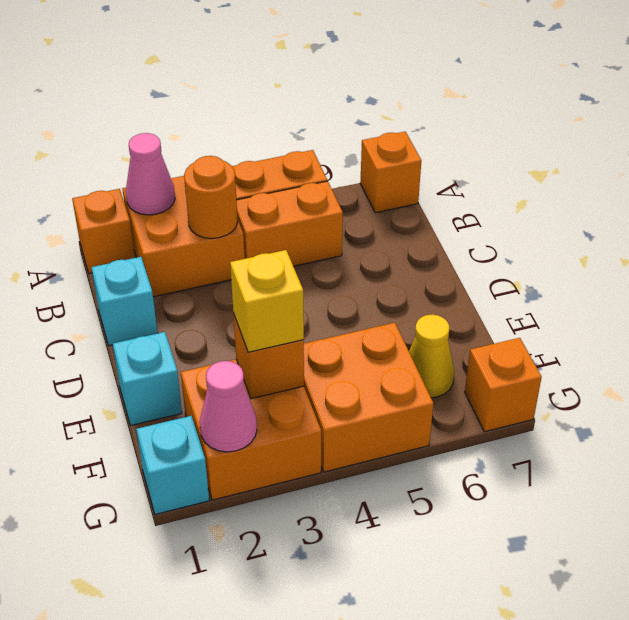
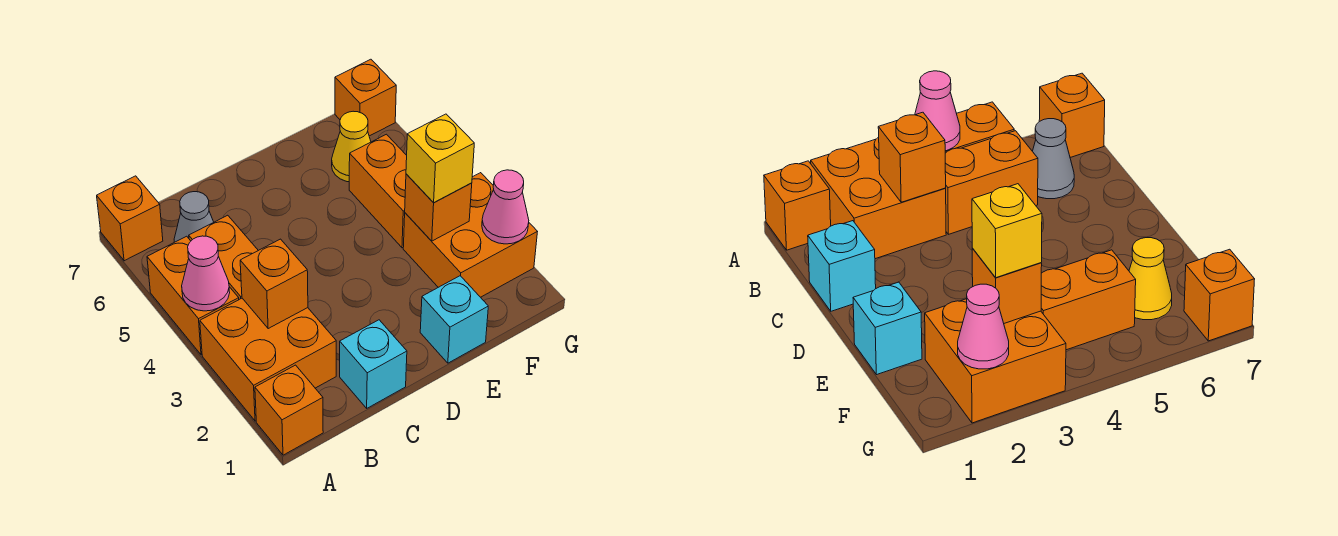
pink 1x1 cone [126,133,175,215] -> pink 1x1 cone moved to [182,236,230,311]
orange 1x1 round brick [184,156,238,239] -> orange 1x1 brick [240,239,308,329]
none -> grey 1x1 cone [174,192,214,242]
orange 2x2 brick [304,323,433,472] -> orange 1x2 brick [349,134,407,248]
cyan 1x1 brick [136,416,209,514] -> none

